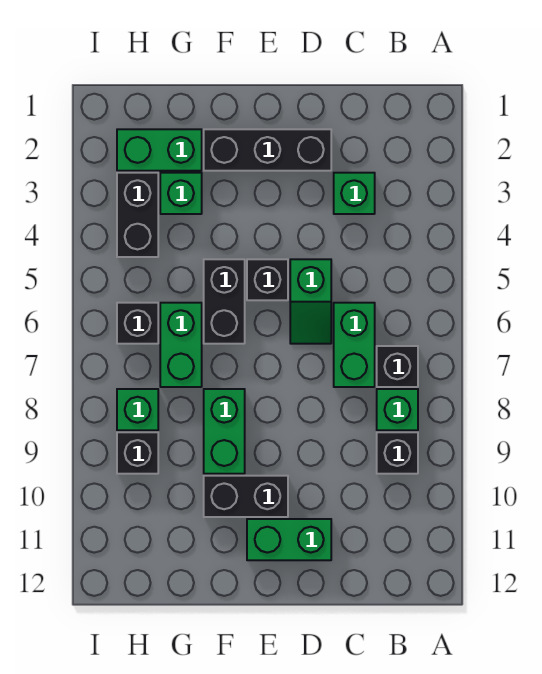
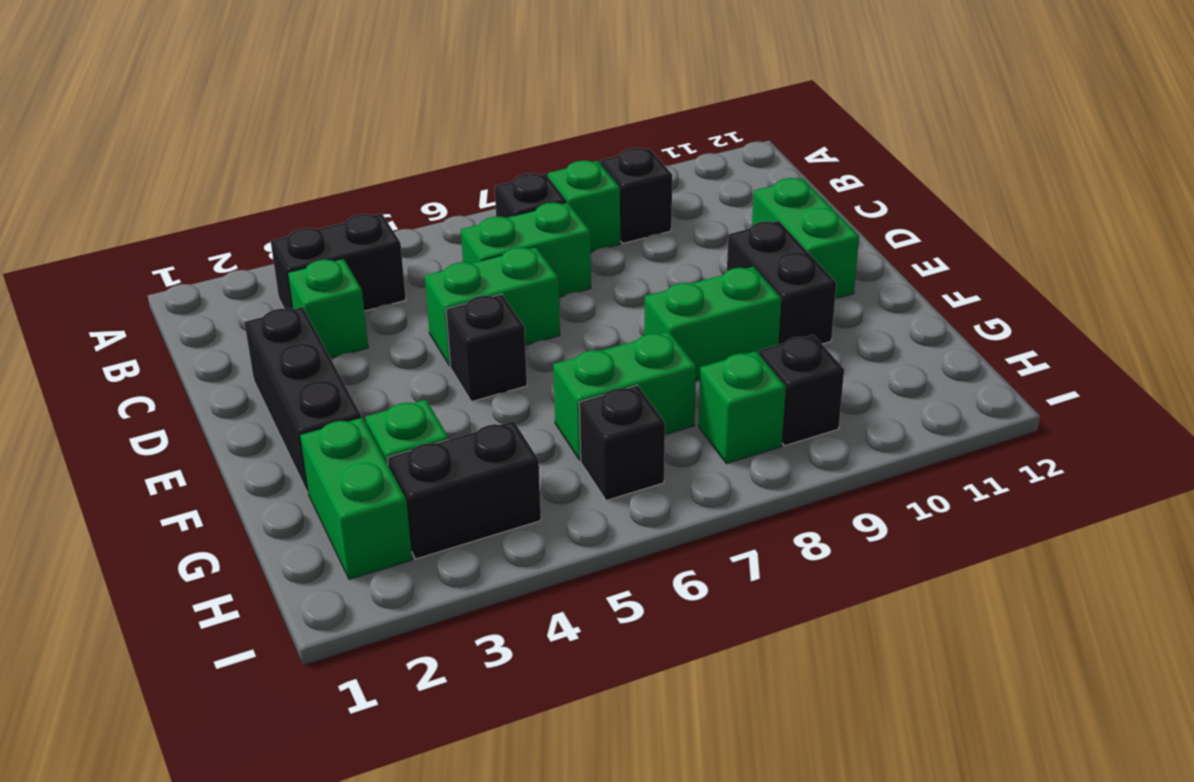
green 1x2 slope [290,259,331,344] -> green 1x2 brick [425,247,560,366]
black 1x2 brick [204,259,245,344] -> black 1x2 brick moved to [271,214,406,311]

